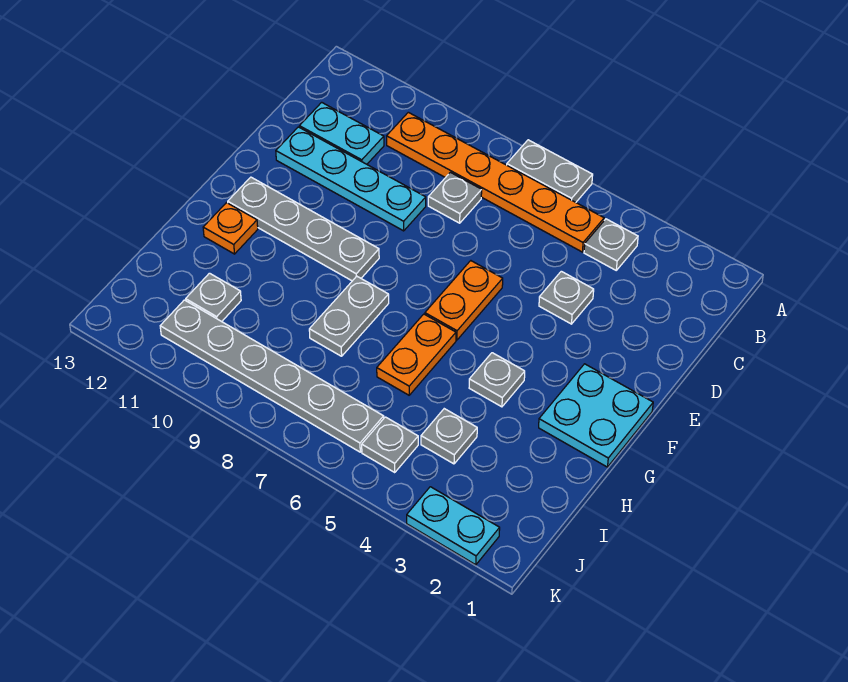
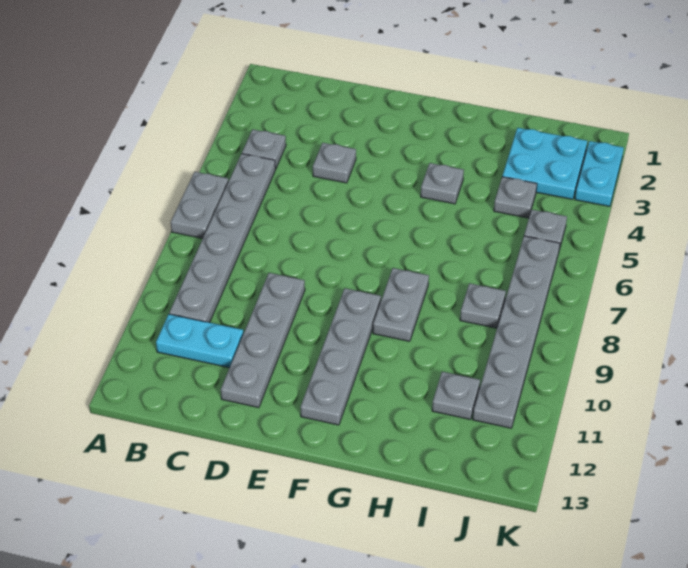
orange 1x6 plate [387,112,604,252] -> grey 1x6 plate [169,154,275,323]
grey 1x1 plate [428,172,482,223] -> grey 1x1 plate moved to [460,283,506,328]
cyan 1x2 plate [299,102,384,164] -> cyan 1x2 plate turned to [156,314,243,368]
cyan 1x4 plate [276,127,426,231] -> grey 1x4 plate [221,273,305,408]
orange 1x2 plate [425,261,503,340] -> none
cyan 2x2 plate [539,364,653,467] -> cyan 2x2 plate moved to [502,128,587,199]
orange 1x2 plate [377,314,456,395] -> none
grey 1x2 plate [309,276,389,356] -> grey 1x2 plate turned to [373,268,429,341]
orange 1x1 plate [203,203,258,254] -> none

